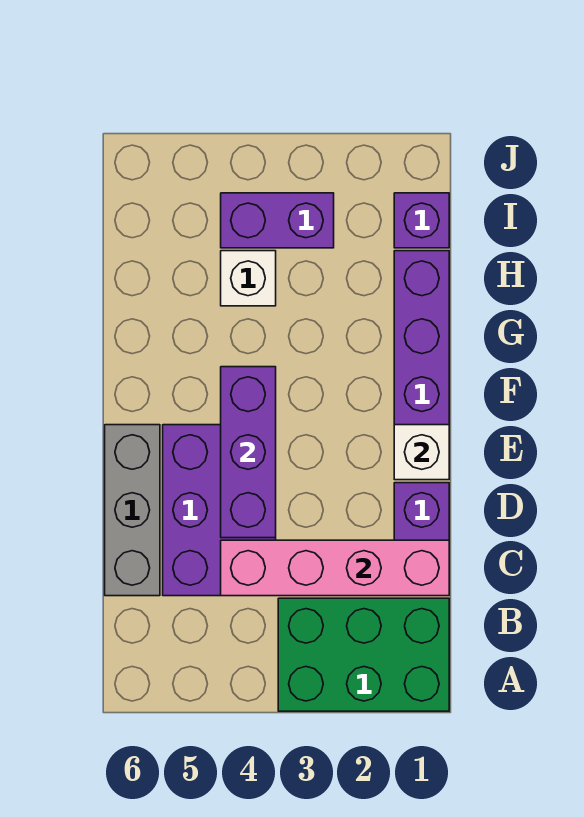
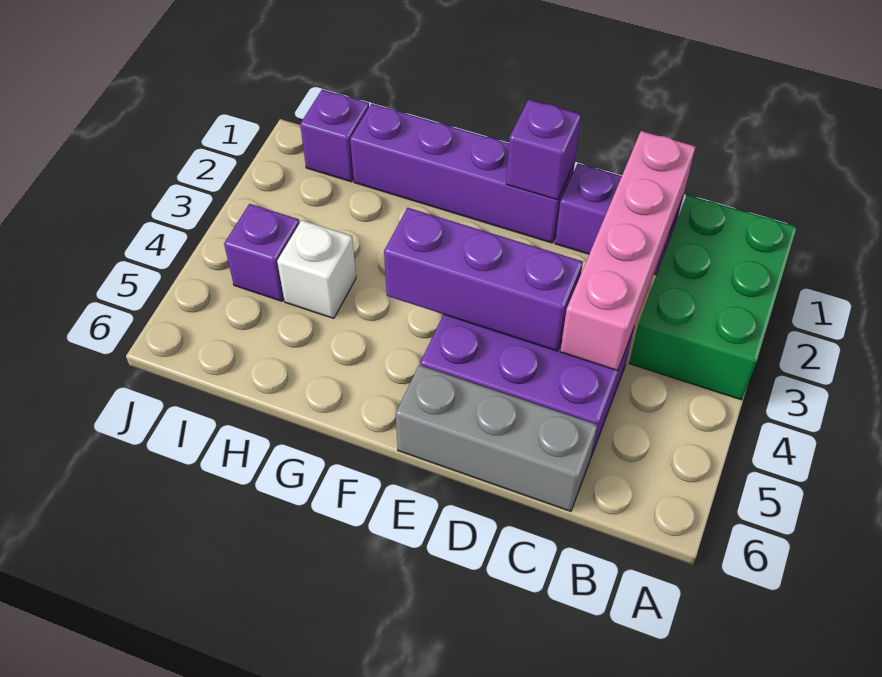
white 1x1 brick [394,425,449,480] -> purple 1x1 brick [506,100,581,200]
purple 1x2 brick [221,193,334,248] -> purple 1x1 brick [224,204,299,301]

